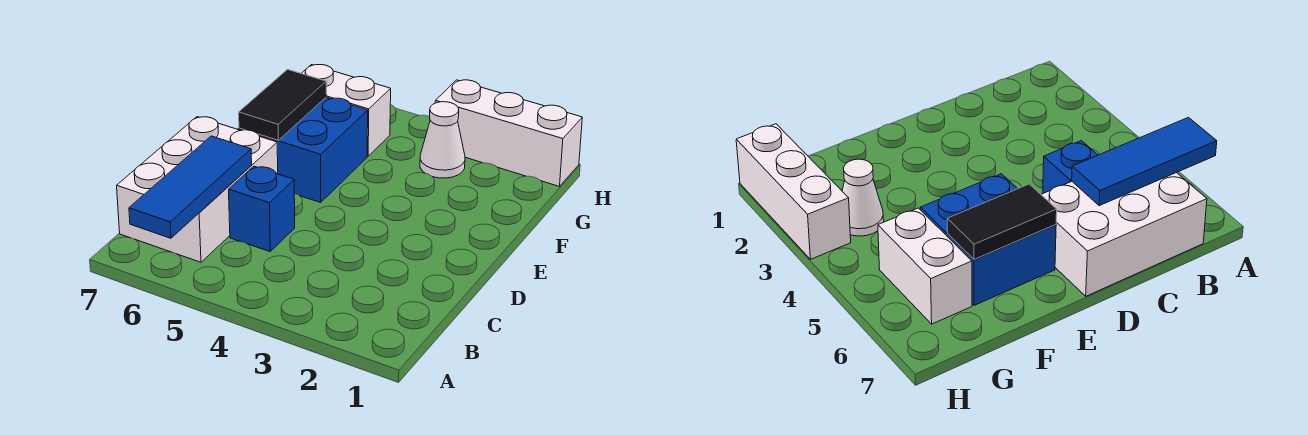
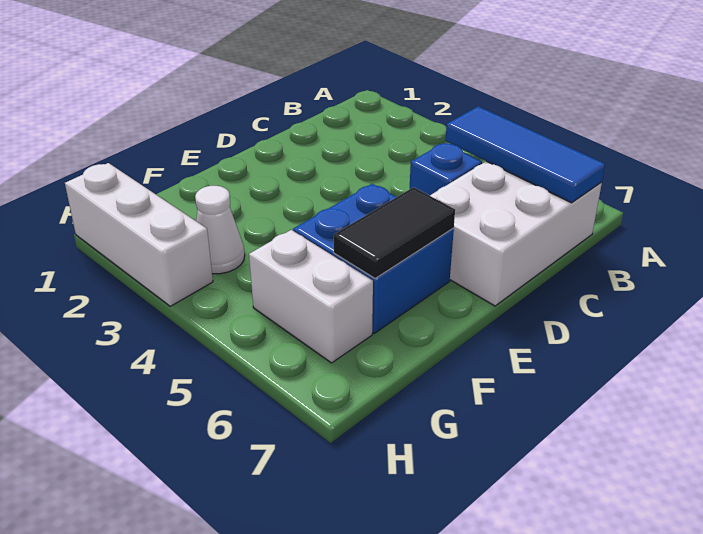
blue 1x3 tile [129,136,252,238] -> blue 1x3 tile turned to [446,106,605,203]

